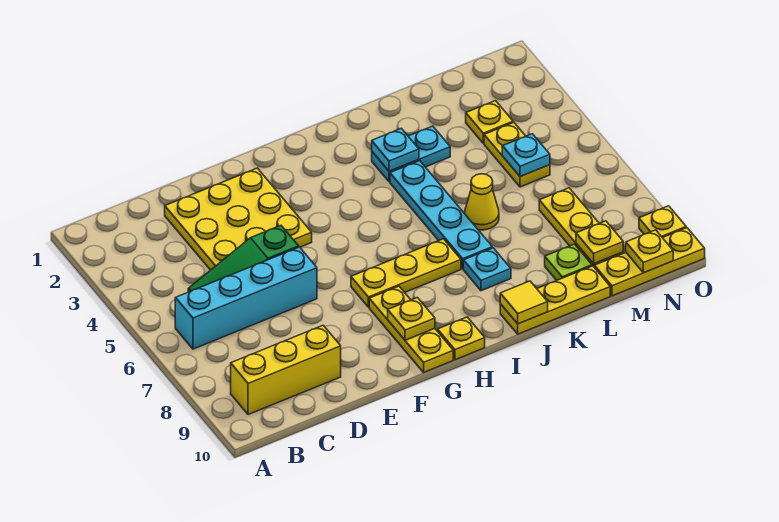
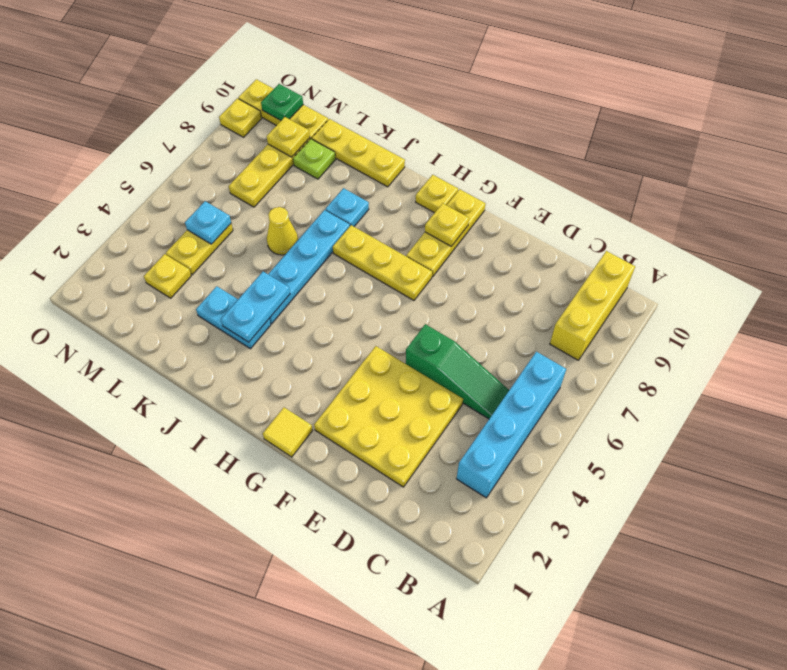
cyan 1x4 brick [175,247,317,349] -> cyan 1x4 brick turned to [457,352,566,498]
yellow 1x3 brick [231,325,341,415] -> yellow 1x3 brick turned to [550,251,635,360]
cyan 1x1 plate [372,128,419,171] -> cyan 1x2 plate [221,272,290,342]
yellow 1x1 tile [500,281,548,324] -> yellow 1x1 tile moved to [263,408,313,457]
yellow 1x1 plate [626,230,673,273] -> green 1x1 plate [261,84,303,120]

